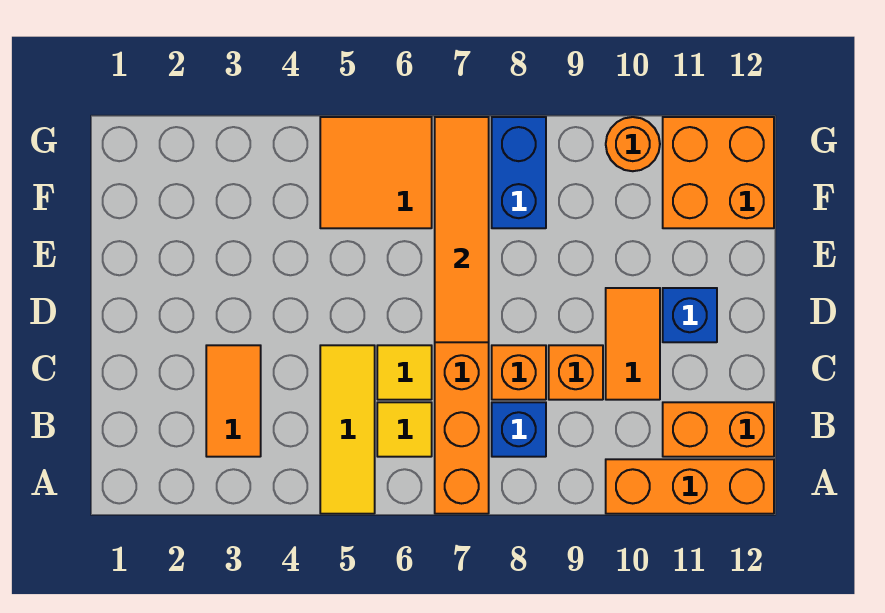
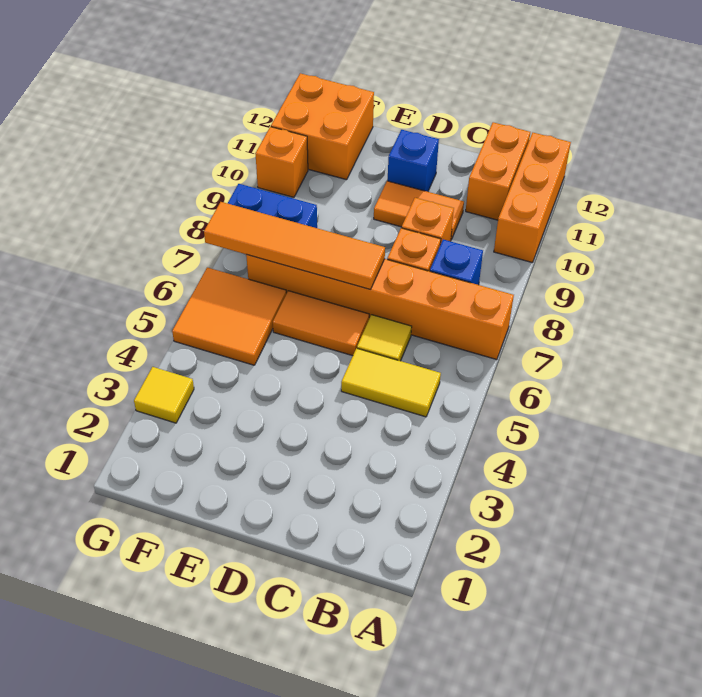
yellow 1x3 tile [320,345,375,514] -> yellow 1x2 tile [341,348,441,417]
orange 1x2 tile [206,345,261,457] -> orange 1x2 tile moved to [273,291,369,356]
yellow 1x1 tile [377,402,432,457] -> yellow 1x1 tile moved to [134,367,194,423]
orange 1x1 round brick [606,117,660,171] -> orange 1x1 brick [255,127,308,197]

